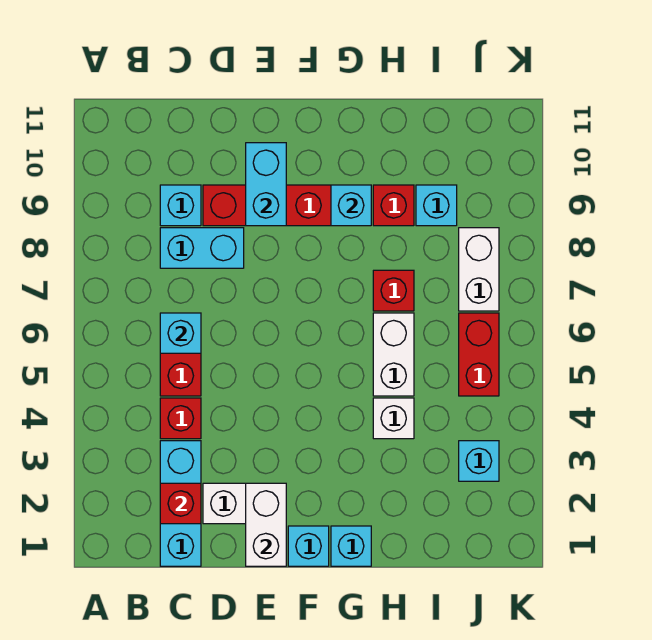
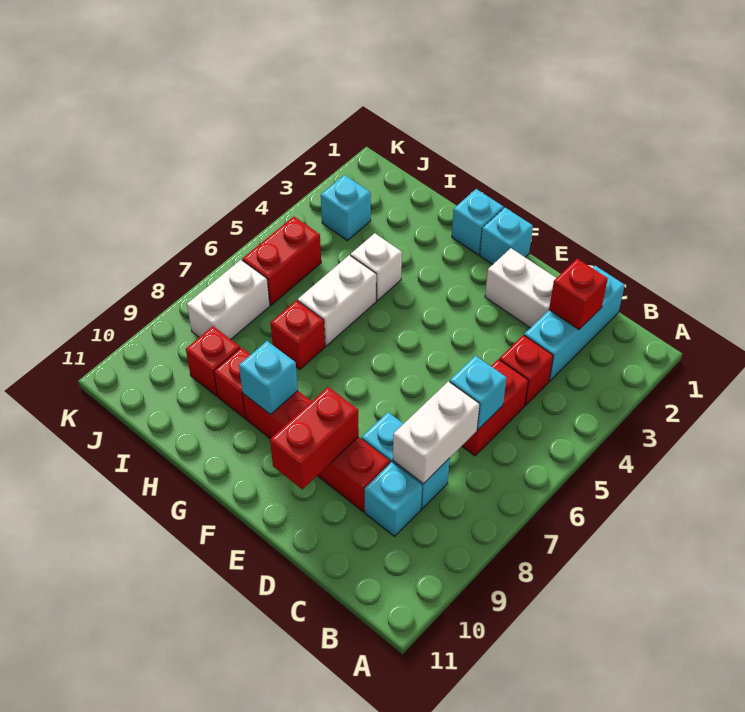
white 1x2 brick [246,483,286,566] -> white 1x2 brick moved to [393,381,480,484]
cyan 1x2 brick [246,143,286,226] -> red 1x2 brick [270,387,359,489]
cyan 1x1 brick [416,185,457,226] -> red 1x1 brick [186,326,240,396]

